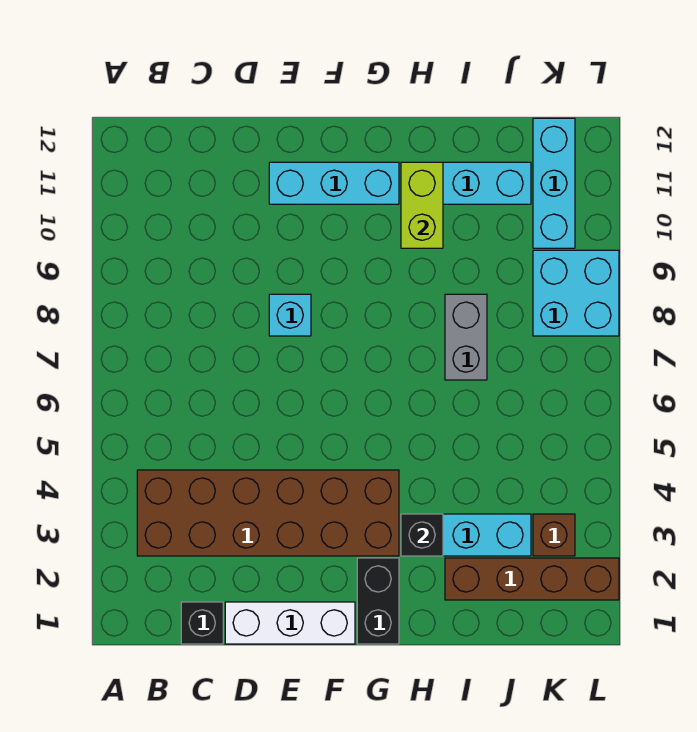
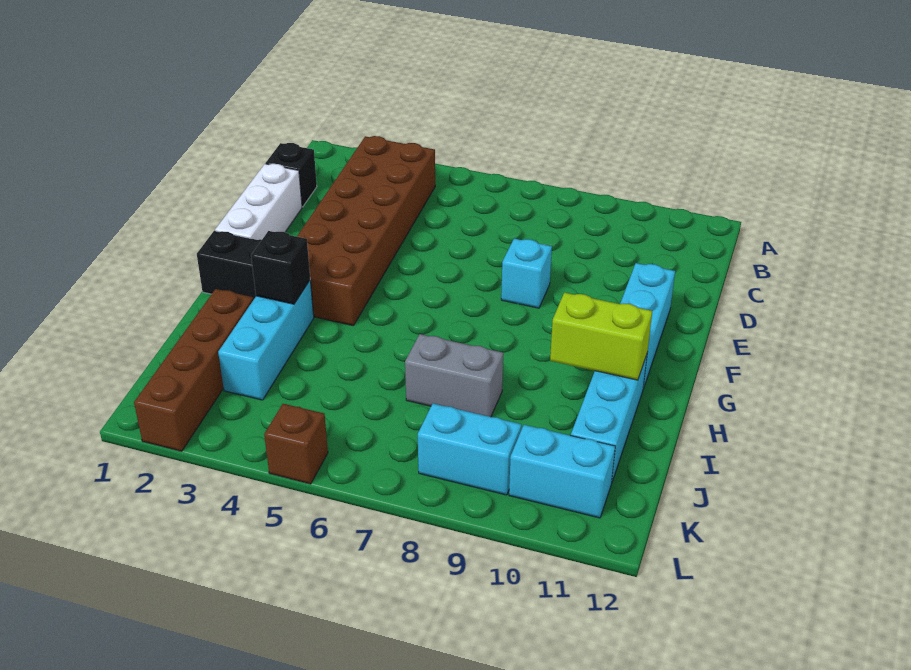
brown 1x1 brick [533,514,575,556] -> brown 1x1 brick moved to [264,404,328,484]
cyan 2x2 brick [533,250,619,336] -> cyan 1x2 brick [418,404,521,495]
cyan 1x3 brick [533,118,575,248] -> cyan 1x2 brick [509,425,615,518]

